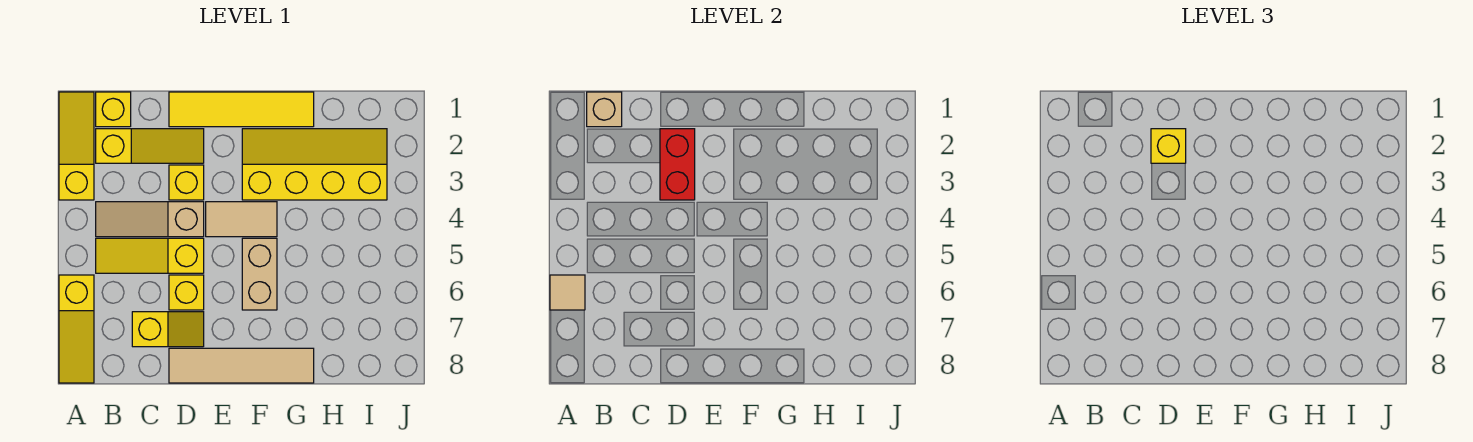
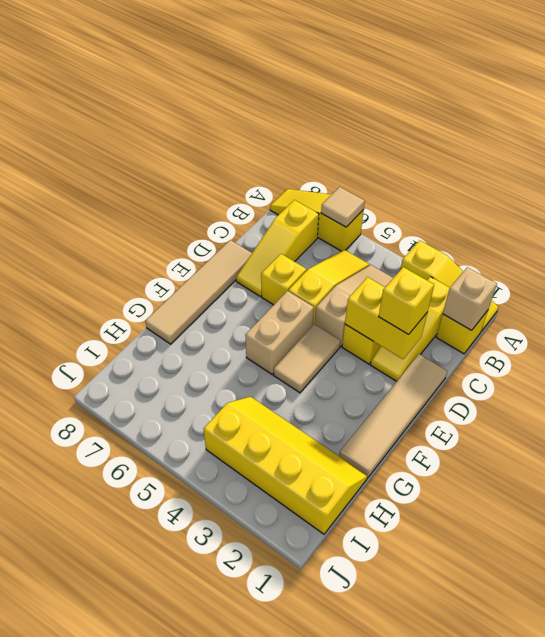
yellow 1x2 slope [132,312,204,347] -> yellow 1x3 slope [236,200,319,296]
yellow 1x4 tile [169,92,314,127] -> tan 1x4 tile [339,354,447,478]
red 1x2 brick [660,129,695,200] -> yellow 1x2 brick [345,277,427,359]
yellow 2x4 slope [242,129,387,200] -> yellow 2x4 slope turned to [203,397,368,534]
tan 1x2 brick [242,238,277,310] -> tan 1x2 brick turned to [245,291,314,374]

